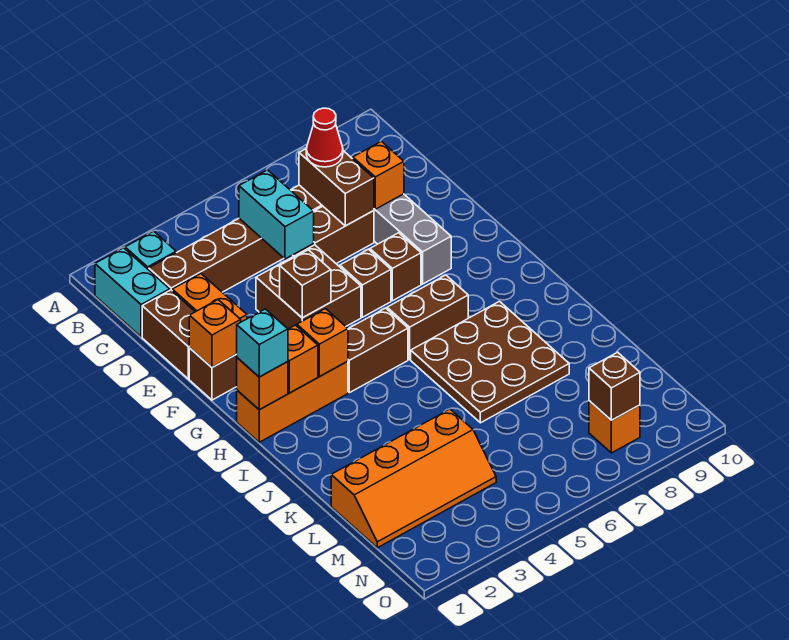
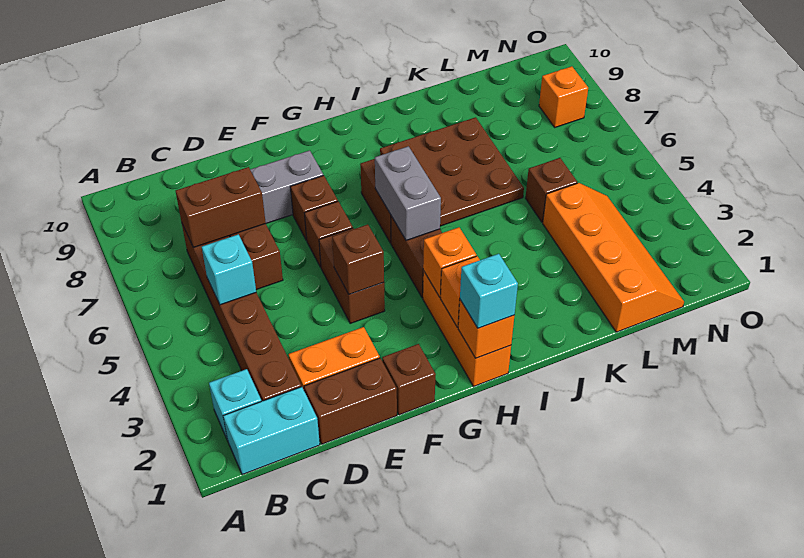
cyan 1x2 brick [239,170,314,259] -> cyan 1x1 brick [202,234,256,305]
red 1x1 cone [306,108,343,167] -> none
orange 1x1 brick [353,141,404,209] -> none
brown 2x2 brick [256,245,361,329] -> brown 1x2 brick [319,228,385,323]
orange 1x1 brick [189,300,241,367] -> none
none -> grey 1x2 brick [375,146,441,240]
brown 1x1 brick [589,352,640,420] -> brown 1x1 brick moved to [526,158,577,222]

